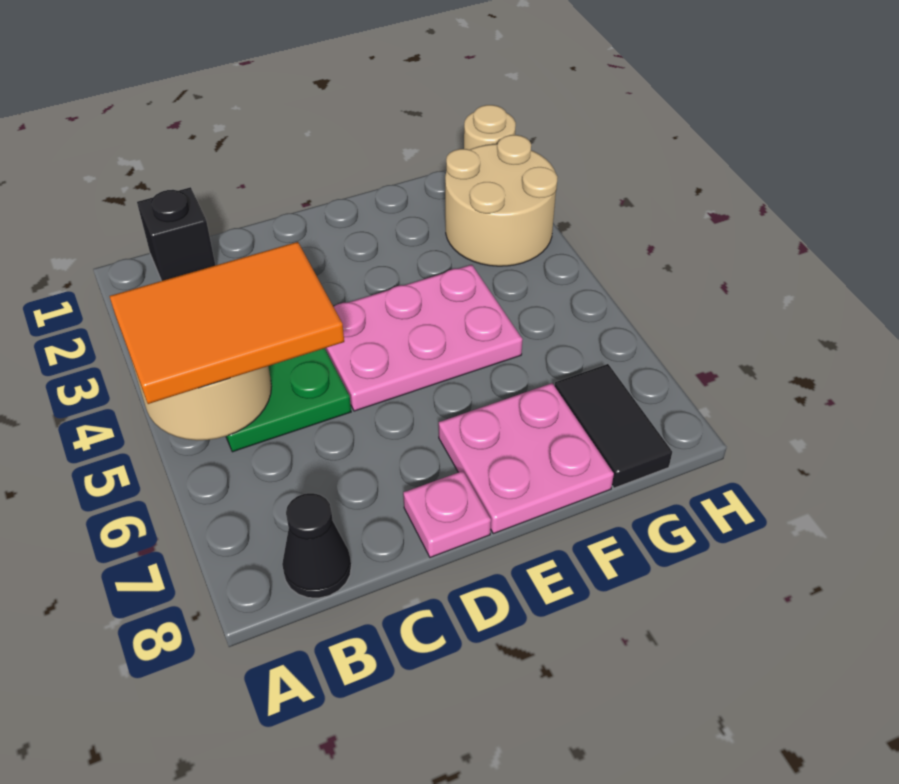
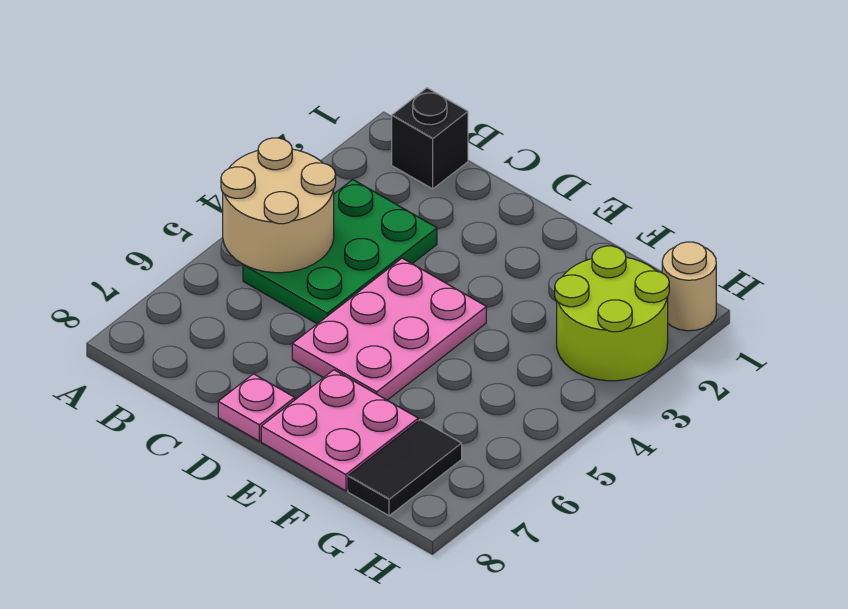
orange 2x3 tile [110,242,344,404] -> none
black 1x1 cone [282,493,351,598] -> none
pink 2x3 plate [325,265,523,411] -> pink 2x3 plate turned to [292,258,486,400]
tan 2x2 round brick [445,135,558,266] -> lime 2x2 round brick [555,246,669,381]

